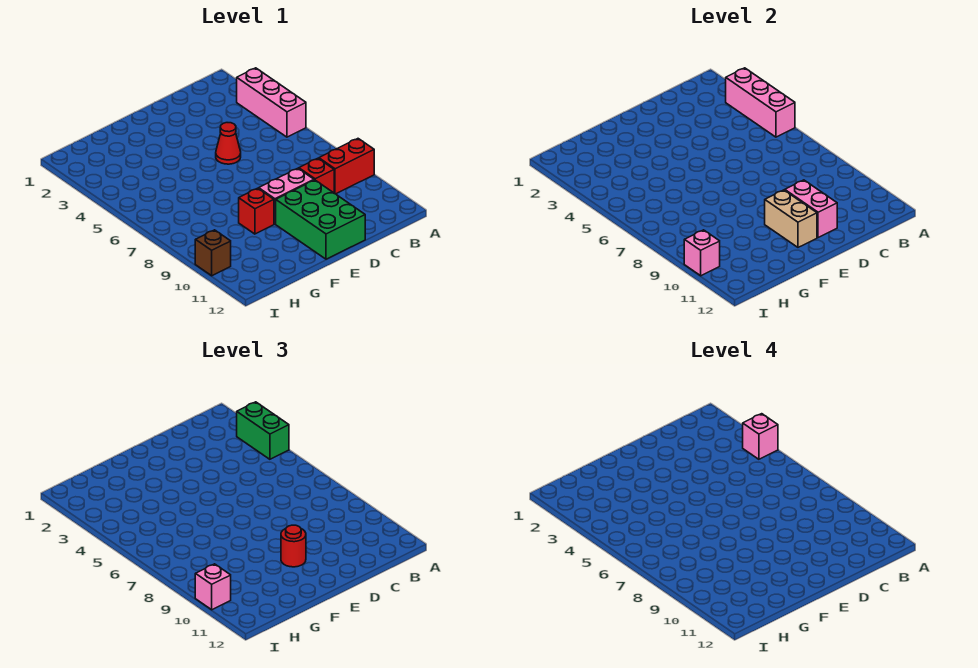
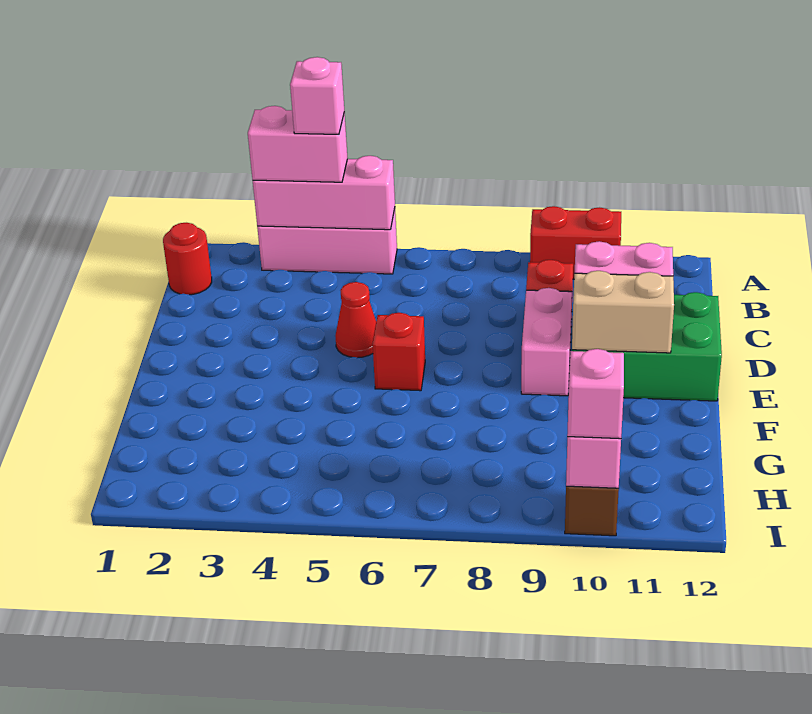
green 1x2 brick [237,402,289,459] -> pink 1x2 brick [248,106,348,182]
red 1x2 brick [319,139,374,194] -> red 1x2 brick turned to [530,206,621,279]
red 1x1 round brick [281,525,306,567] -> red 1x1 round brick moved to [163,223,212,295]
red 1x1 brick [239,188,274,234] -> red 1x1 brick moved to [373,313,425,391]

